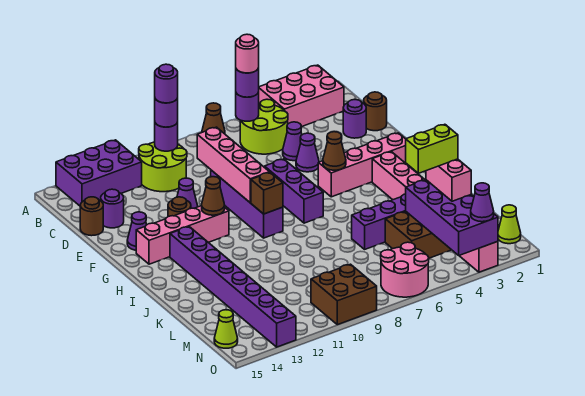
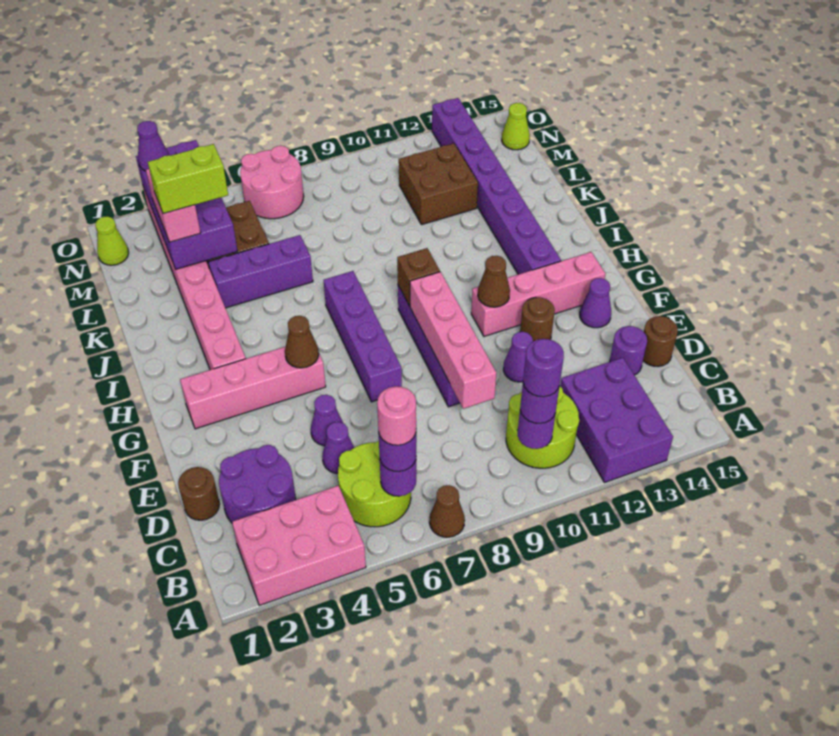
purple 2x3 brick [56,140,142,206] -> purple 2x3 brick turned to [560,358,673,483]
purple 1x1 round brick [343,100,366,138] -> purple 2x2 round brick [219,445,296,523]
purple 1x3 brick [265,159,323,223] -> purple 1x4 brick [324,271,402,402]
brown 2x2 brick [311,264,377,325] -> brown 2x2 brick moved to [399,143,478,225]

